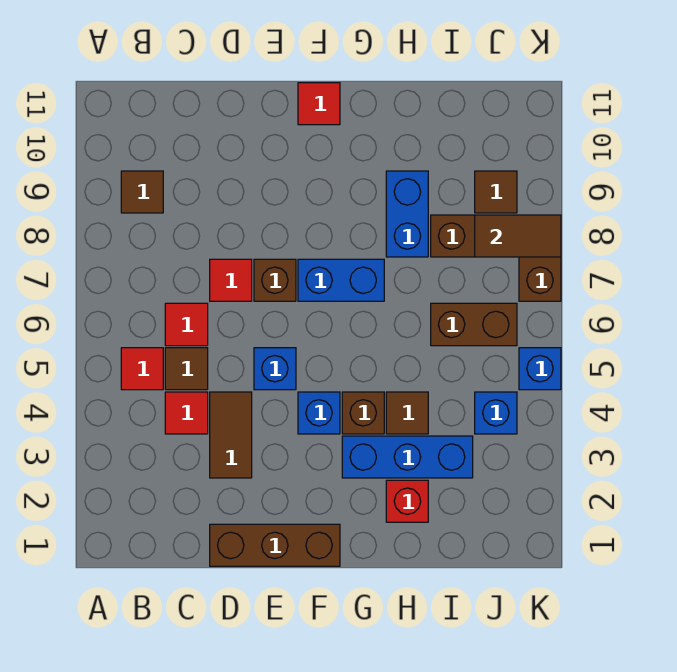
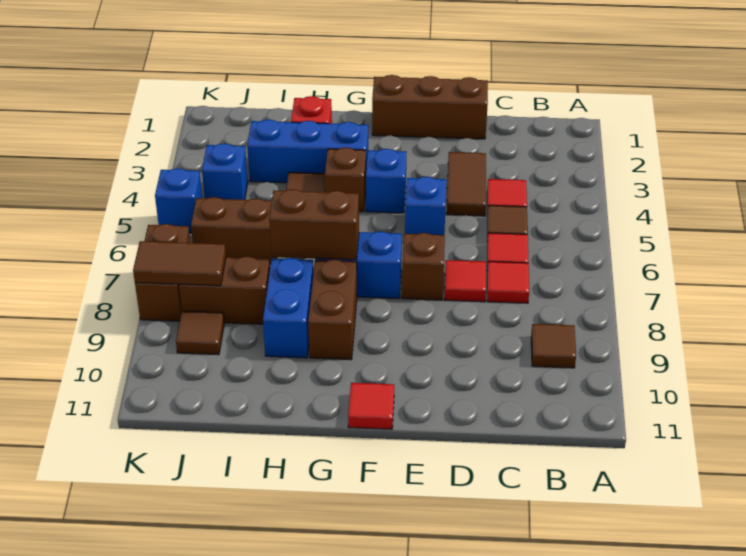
red 1x1 tile [121,348,163,390] -> red 1x1 tile moved to [487,262,529,303]
none -> brown 1x2 brick [269,189,359,260]
none -> brown 1x2 brick [308,260,357,360]

